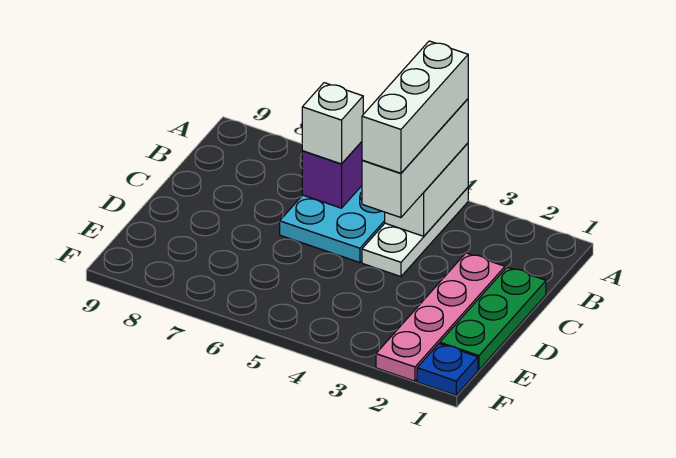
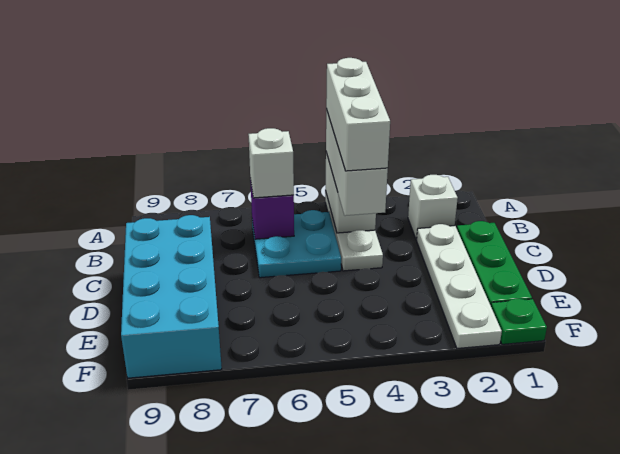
none -> white 1x1 brick [408,175,458,240]
pink 1x4 plate [376,253,505,381] -> white 1x4 plate [417,224,502,348]
none -> cyan 2x4 brick [121,215,222,378]
blue 1x1 plate [417,344,478,395] -> green 1x1 plate [491,299,547,344]

